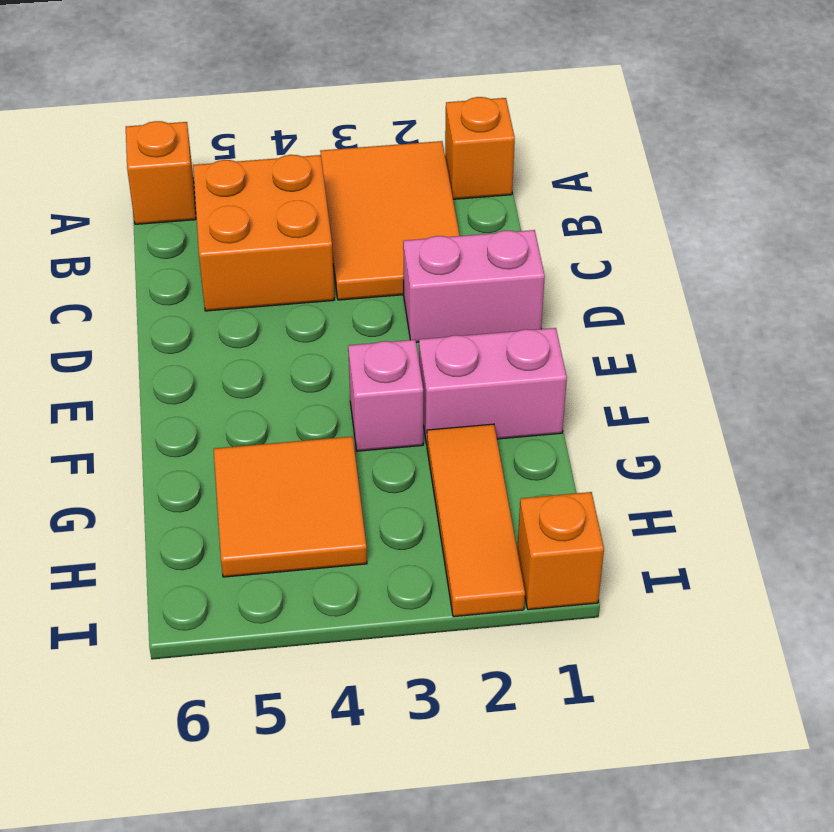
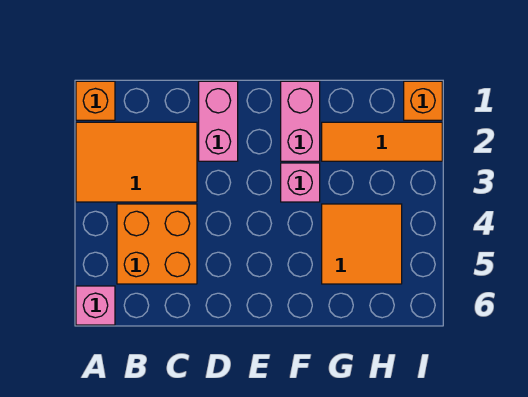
orange 1x1 brick [126,121,196,224] -> pink 1x1 brick [76,286,115,325]

